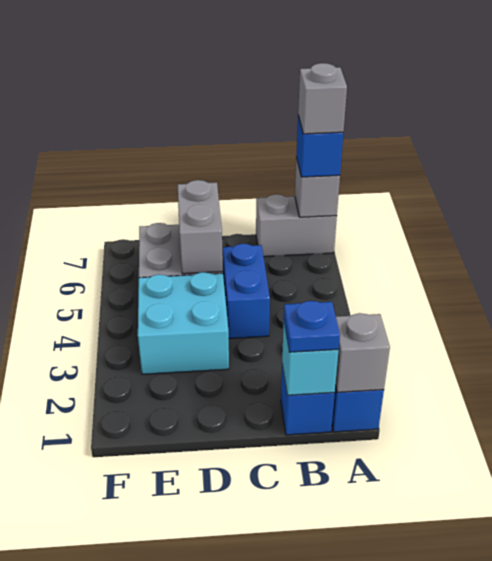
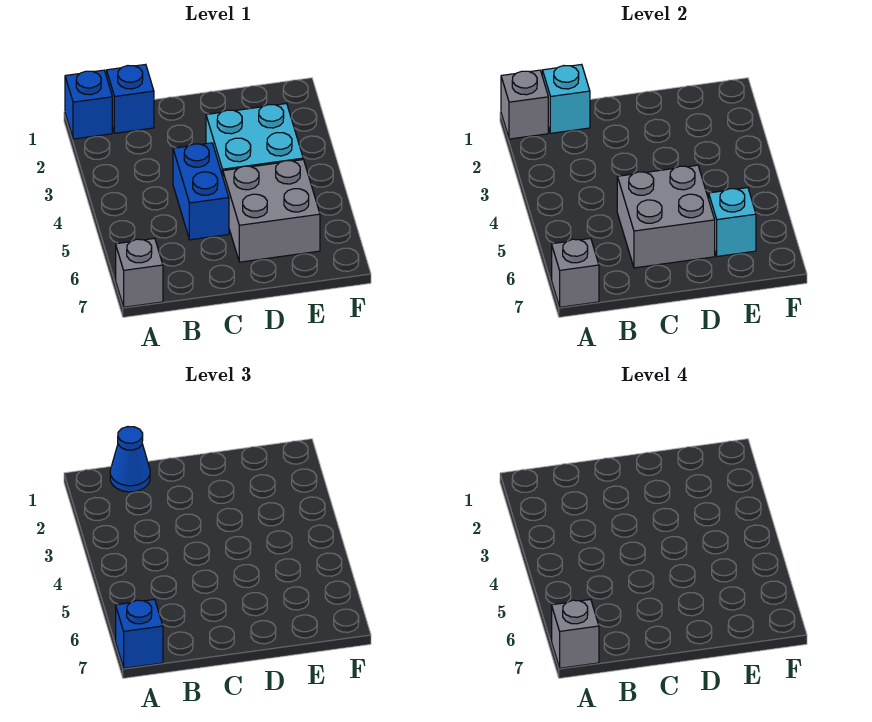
grey 1x2 brick [256,194,337,257] -> grey 1x1 brick [116,238,163,307]
blue 1x1 plate [284,301,340,352] -> blue 1x1 cone [110,427,150,492]
grey 1x2 brick [178,180,223,274] -> grey 2x2 brick [617,165,715,268]
none -> cyan 1x1 brick [709,188,756,256]

